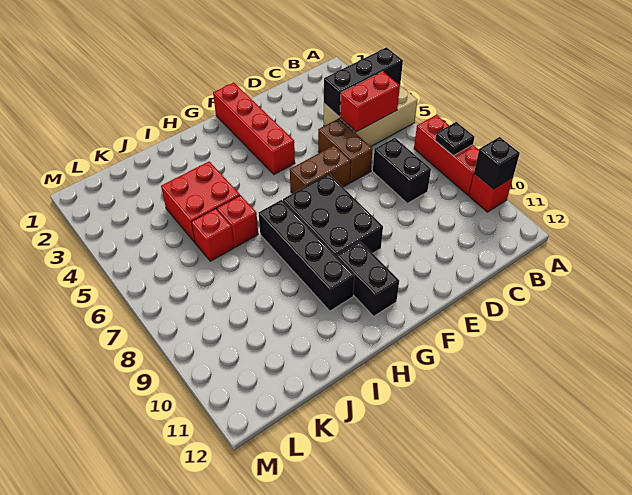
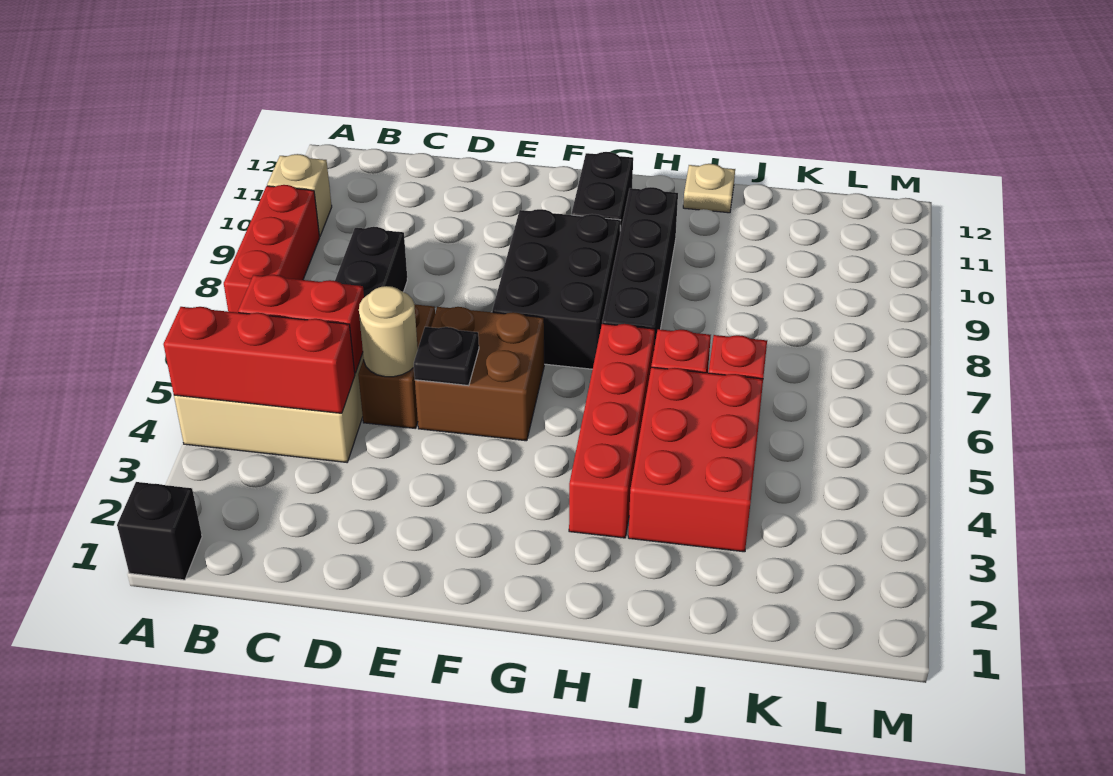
black 1x3 brick [324,47,403,117] -> red 1x3 brick [163,307,355,413]
black 1x1 plate [435,122,475,156] -> black 1x1 plate moved to [414,327,479,386]
red 1x1 brick [469,174,513,212] -> tan 1x1 brick [267,154,332,237]
black 1x1 brick [474,137,520,189] -> black 1x1 brick moved to [117,482,202,580]
none -> tan 1x1 round brick [359,286,418,377]
brown 1x2 brick [290,146,351,194] -> brown 2x2 brick [415,307,544,441]
red 1x4 brick [213,83,295,174] -> red 1x4 brick moved to [569,324,655,538]
red 2x2 brick [161,161,240,242] -> red 2x3 brick [628,367,763,552]
none -> tan 1x1 plate [683,164,735,213]

